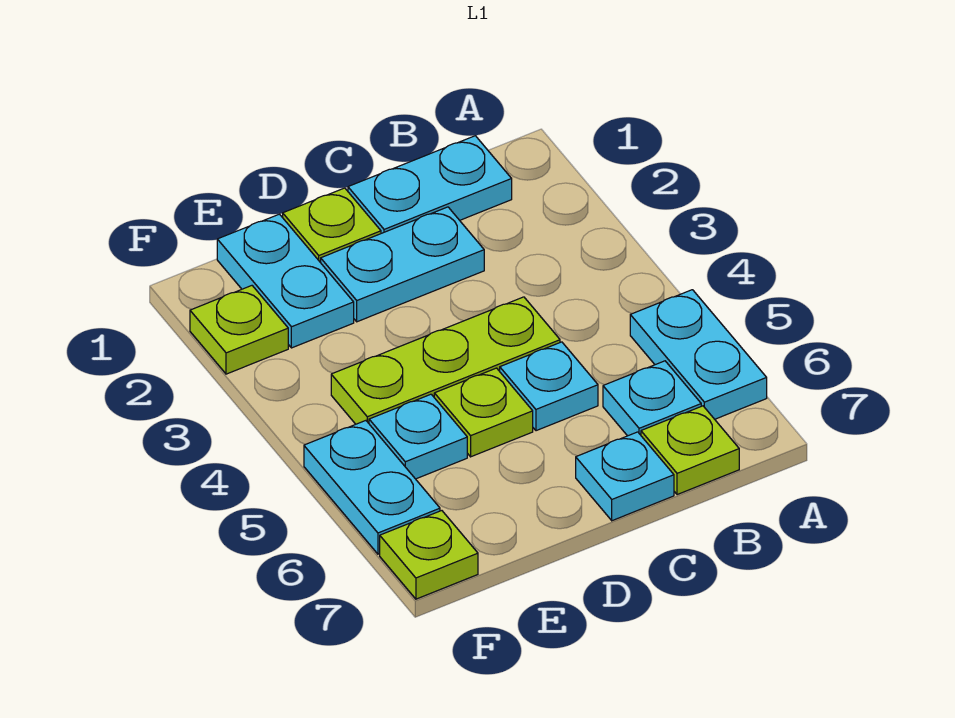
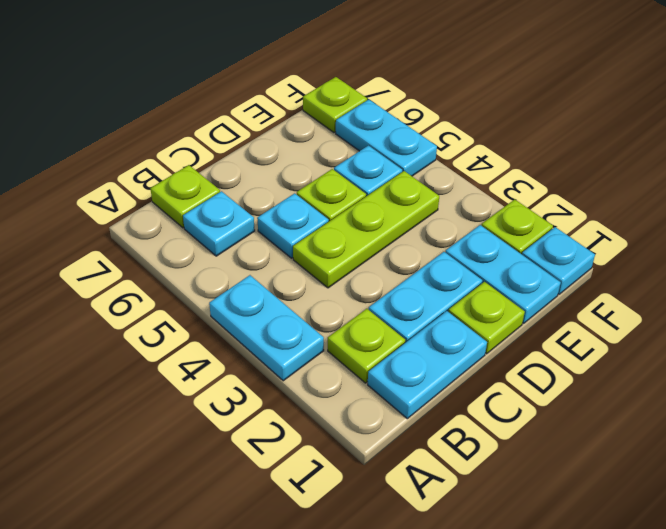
cyan 1x2 plate [630,290,767,419] -> cyan 1x2 plate moved to [209,275,324,381]
none -> lime 1x1 plate [328,309,405,383]
cyan 1x1 plate [576,432,674,521] -> cyan 1x1 plate moved to [522,227,595,294]

